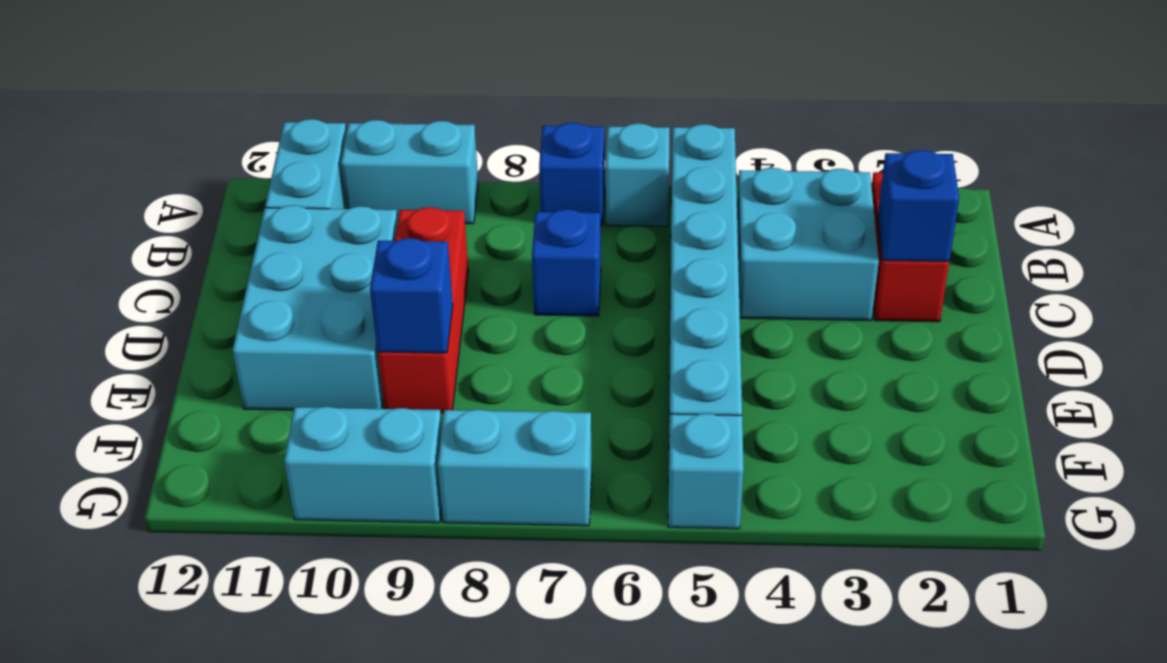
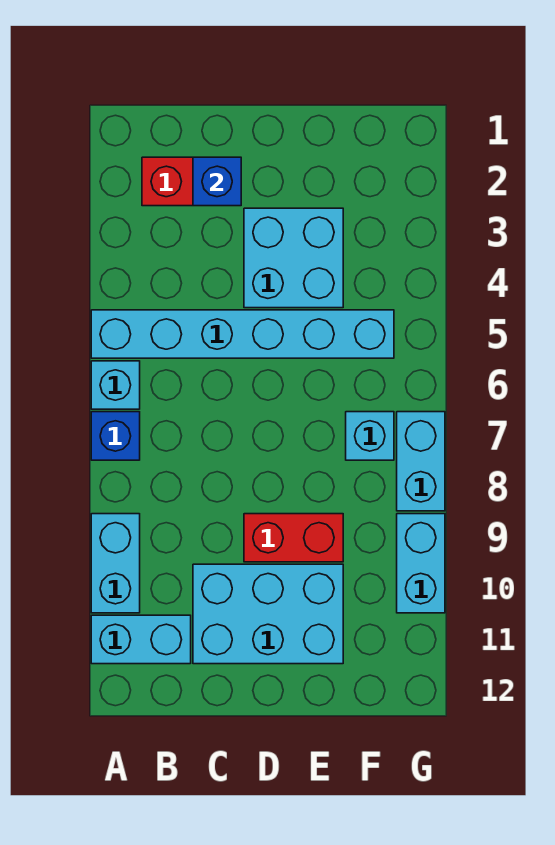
cyan 2x2 brick [737,168,879,321] -> cyan 2x2 brick moved to [244,208,343,308]
blue 1x1 brick [532,209,601,316] -> none
red 1x3 brick [378,207,469,413] -> red 1x2 brick [244,514,343,562]
blue 1x1 brick [370,238,453,353] -> none
cyan 1x1 brick [668,414,744,529] -> cyan 1x1 brick moved to [346,412,394,460]

